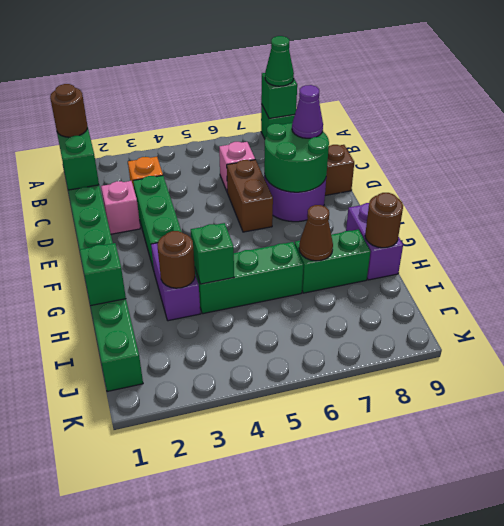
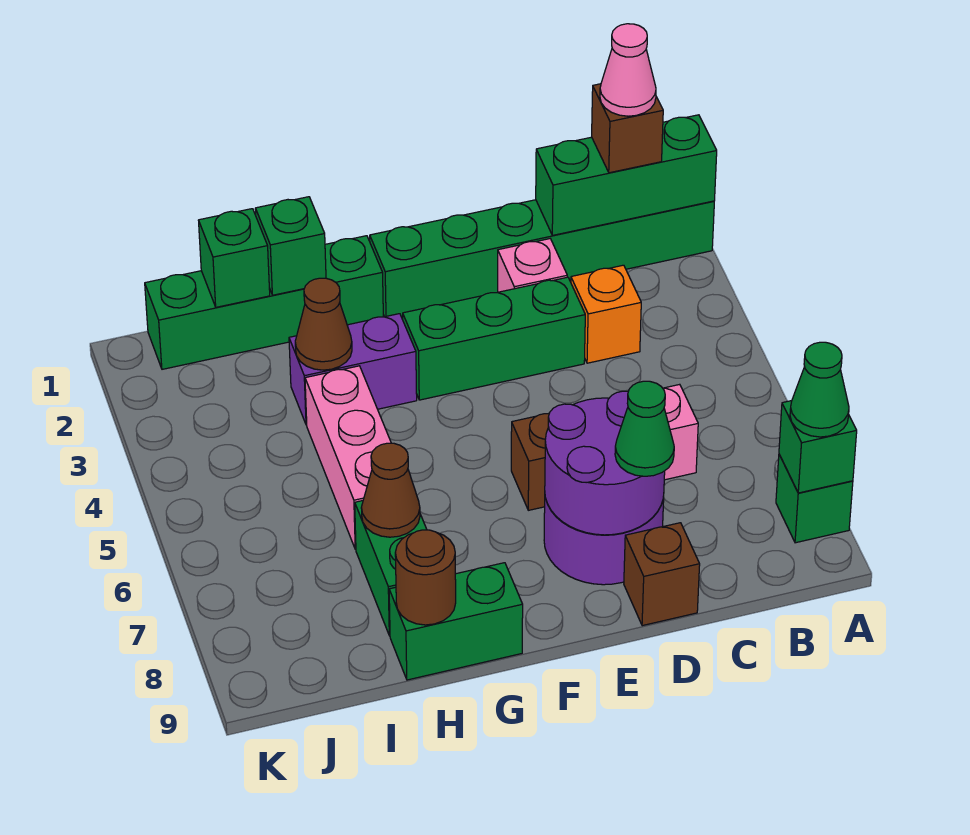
brown 1x1 round brick [50,84,87,137] -> brown 1x1 brick [592,84,663,173]
none -> pink 1x1 cone [600,24,656,116]
green 2x2 round brick [264,123,329,192] -> purple 2x2 round brick [545,391,665,535]
purple 1x1 cone [292,85,323,138] -> green 1x1 cone [615,381,674,476]
purple 1x2 brick [346,203,403,280] -> green 1x2 brick [389,563,523,680]
brown 1x1 round brick [157,231,195,288] -> brown 1x1 cone [295,278,352,370]
green 1x3 brick [195,242,303,314] -> pink 1x3 brick [305,366,391,549]
green 1x1 brick [191,223,234,284] -> green 1x1 brick moved to [199,209,270,307]

